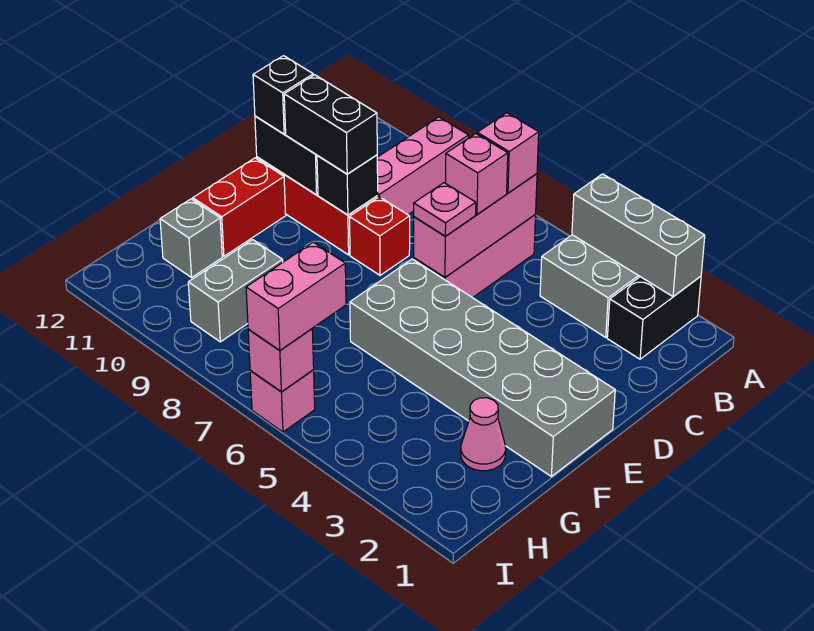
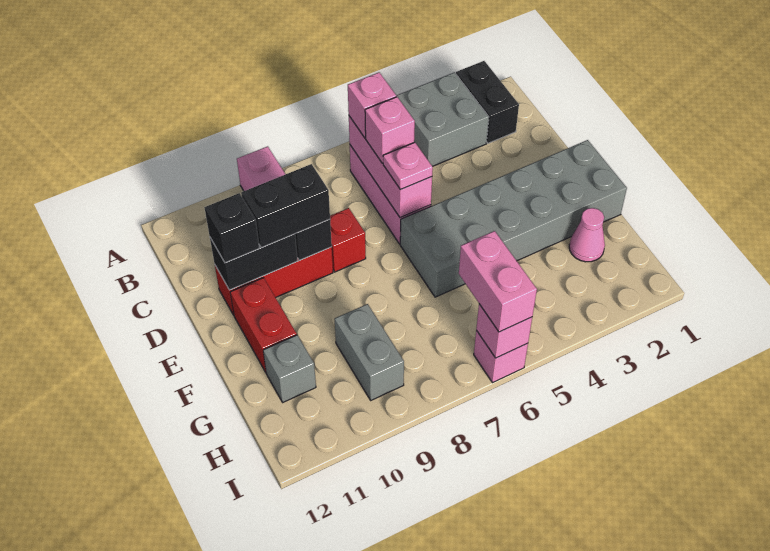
grey 1x3 brick [572,174,705,296] -> none

